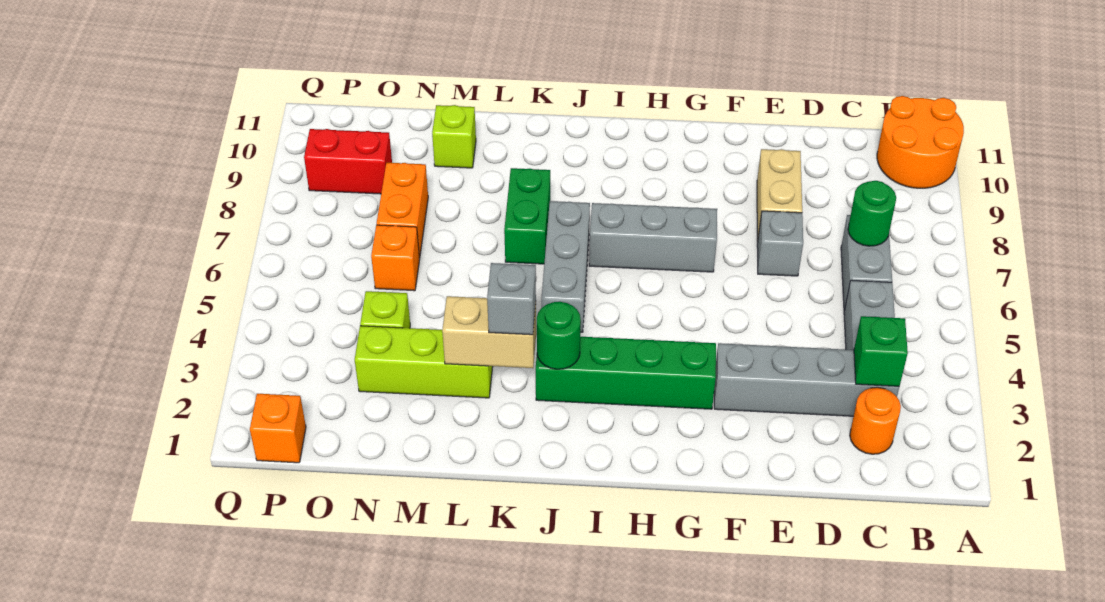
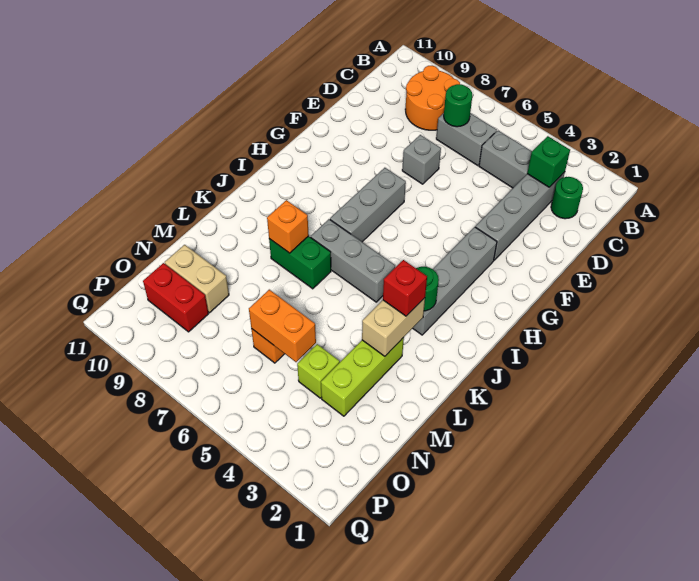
orange 2x2 round brick [877,96,964,188] -> orange 2x2 round brick moved to [405,66,460,130]
orange 1x1 round brick [850,387,901,454] -> green 1x1 round brick [551,177,583,219]
tan 1x2 brick [757,149,802,242] -> tan 1x2 brick moved to [165,245,229,313]
green 1x4 brick [536,337,716,409] -> grey 1x4 brick [413,227,497,335]
grey 1x1 brick [487,263,536,335] -> red 1x1 brick [383,260,427,316]
lime 1x1 brick [432,105,476,168] -> none
orange 1x2 brick [377,163,428,258] -> orange 1x2 brick moved to [249,290,316,362]
red 1x2 brick [304,129,392,194] -> red 1x2 brick turned to [143,263,209,332]
orange 1x1 brick [250,394,306,463] -> orange 1x1 brick moved to [267,200,309,253]

